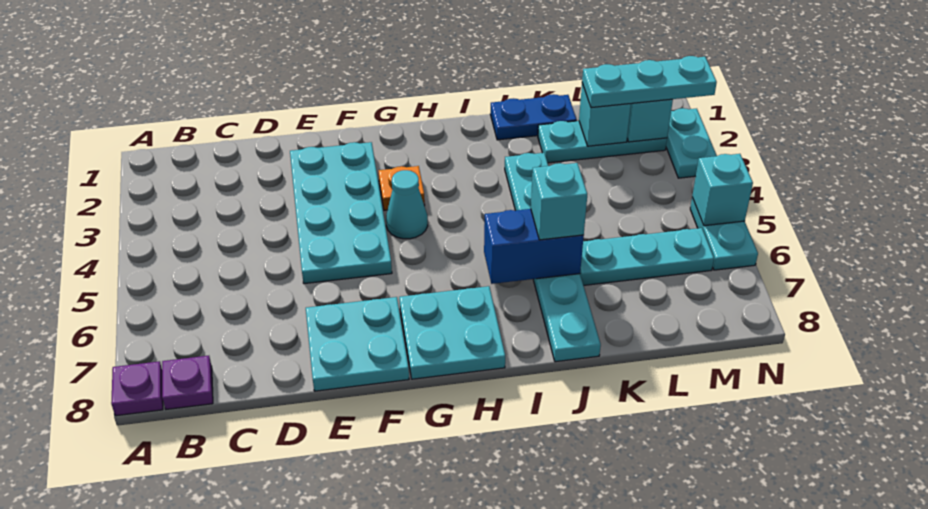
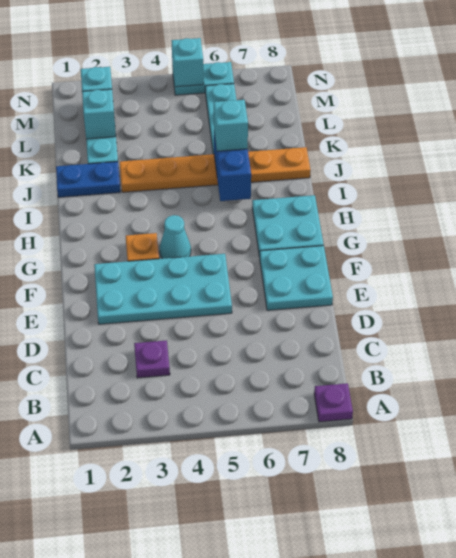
purple 1x1 plate [162,356,213,409] -> purple 1x1 plate moved to [134,340,170,378]
blue 1x2 plate [490,94,576,140] -> blue 1x2 plate turned to [56,162,120,197]
cyan 1x6 plate [505,153,601,362] -> orange 1x6 plate [120,147,311,192]
cyan 1x3 plate [582,56,717,108] -> none
cyan 1x2 plate [666,108,717,178] -> none

